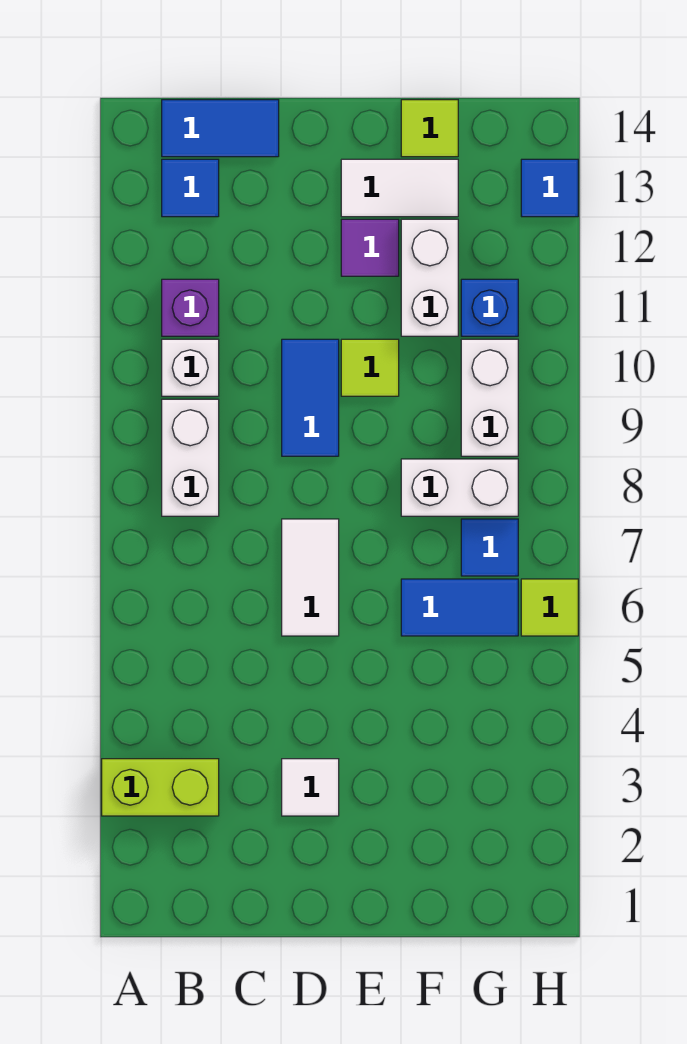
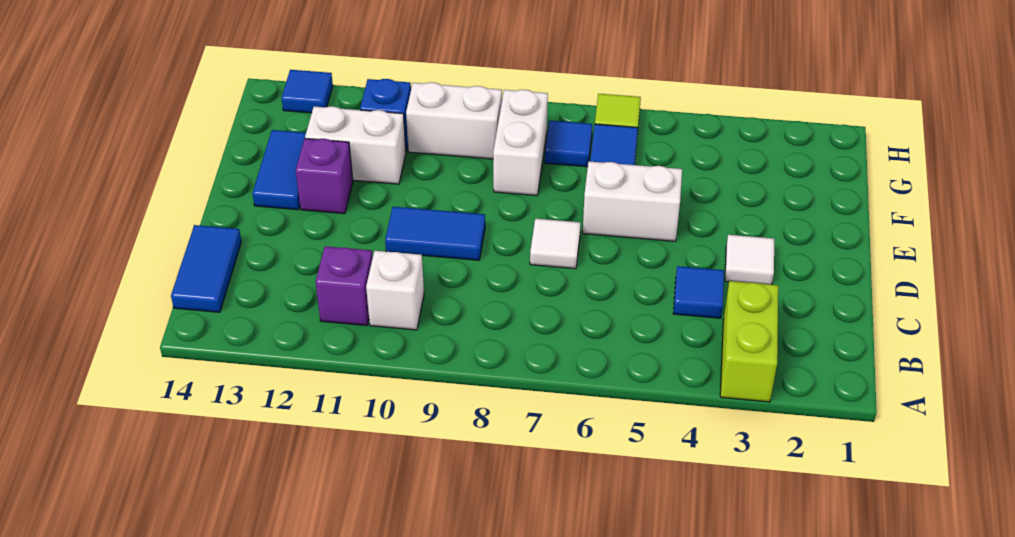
white 1x2 brick [162,399,219,516] -> white 1x2 brick moved to [583,161,682,241]
blue 1x1 tile [162,159,219,217] -> blue 1x1 tile moved to [673,266,724,318]
white 1x2 tile [282,519,339,636] -> white 1x1 tile [530,219,581,269]
lime 1x1 tile [341,339,399,396] -> none
purple 1x1 tile [341,219,399,276] -> purple 1x1 brick [296,139,353,214]
white 1x2 tile [341,159,458,217] -> blue 1x2 tile [253,130,306,210]
lime 1x1 tile [401,100,458,157] -> none

